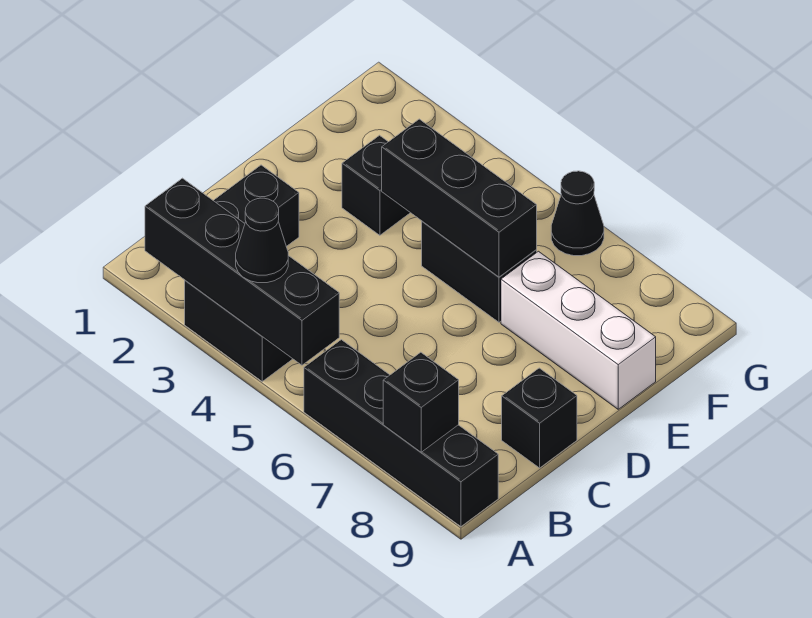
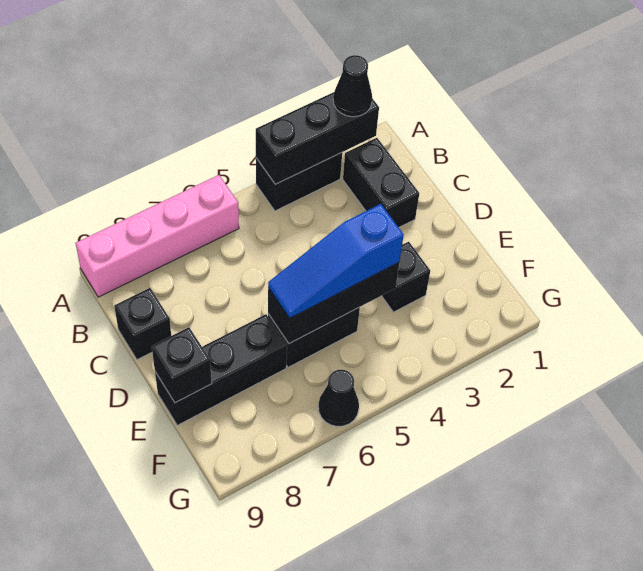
black 1x4 brick [145,178,339,365] -> black 1x3 brick [256,92,379,184]
black 1x1 cone [236,198,288,283] -> black 1x1 cone moved to [333,55,372,117]
black 1x4 brick [304,340,498,527] -> pink 1x4 brick [76,175,239,297]
black 1x1 brick [383,352,459,452] -> black 1x1 brick moved to [152,327,212,403]
none -> blue 1x3 slope [268,204,404,318]
white 1x3 brick [501,251,656,409] -> black 1x3 brick [155,314,287,425]

